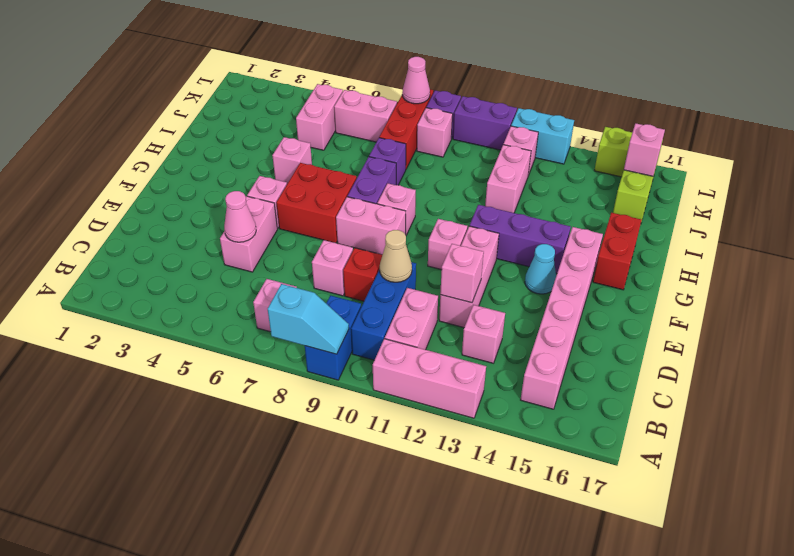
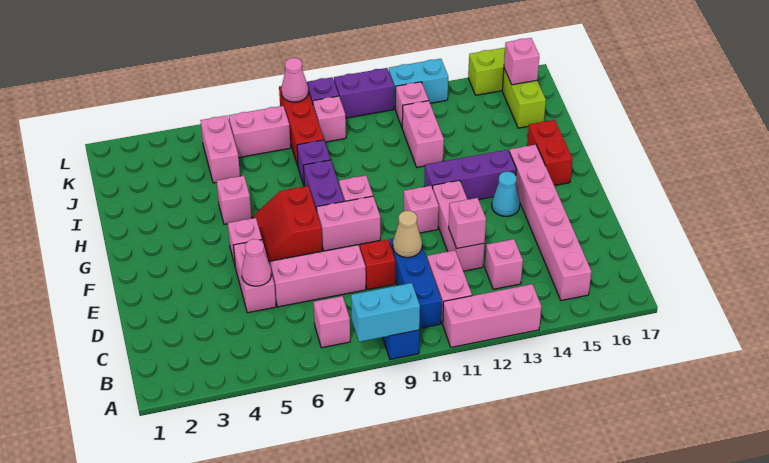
cyan 1x2 slope [268,284,349,354] -> cyan 1x2 brick [351,283,420,342]
pink 1x1 brick [312,240,353,296] -> pink 1x3 brick [270,245,366,307]
red 2x2 brick [276,163,357,243] -> red 2x2 slope [253,186,322,262]

